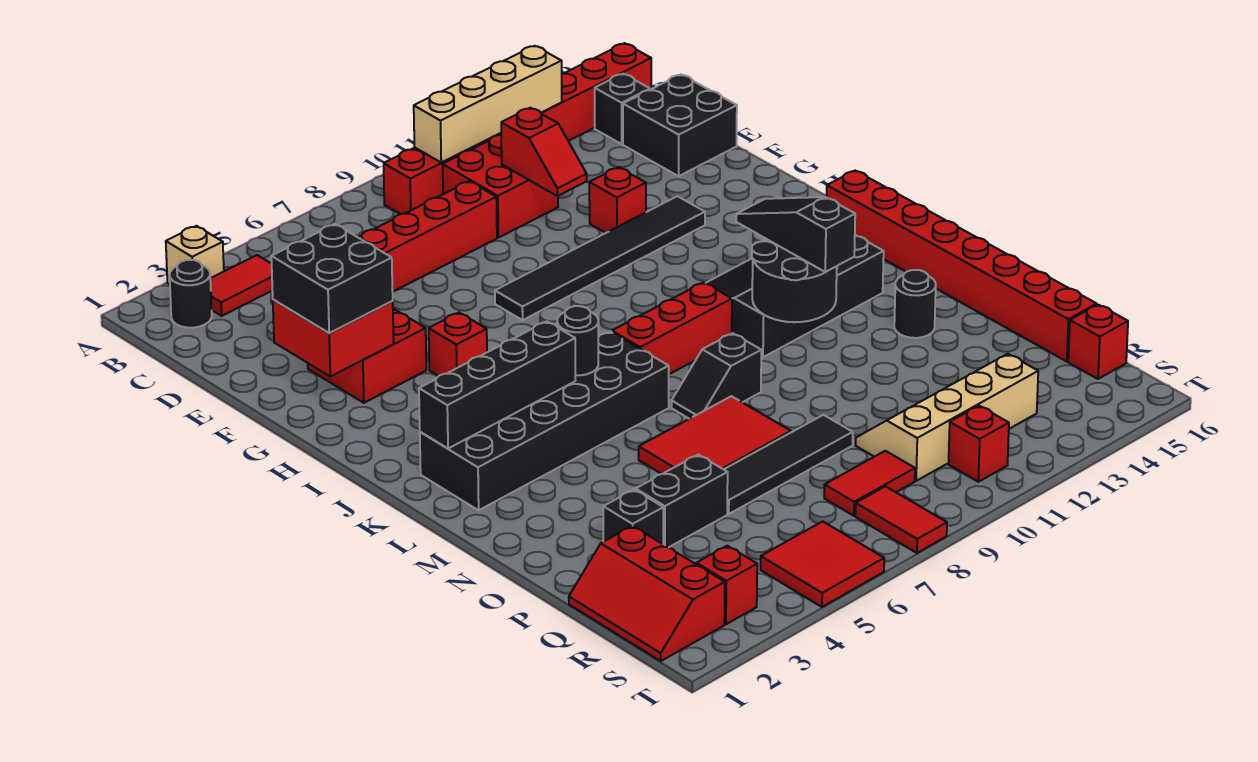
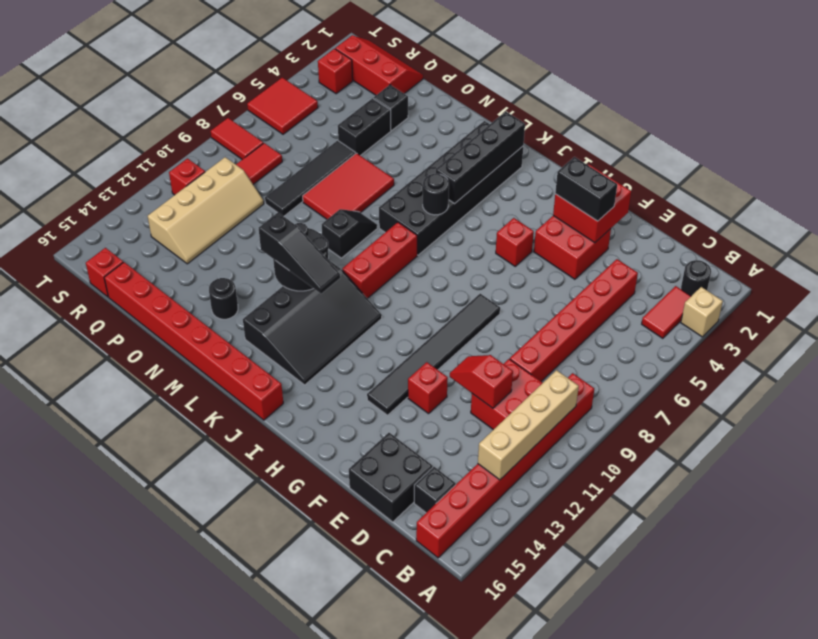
black 2x2 brick [271,224,393,333] -> black 1x2 brick [555,157,617,221]

